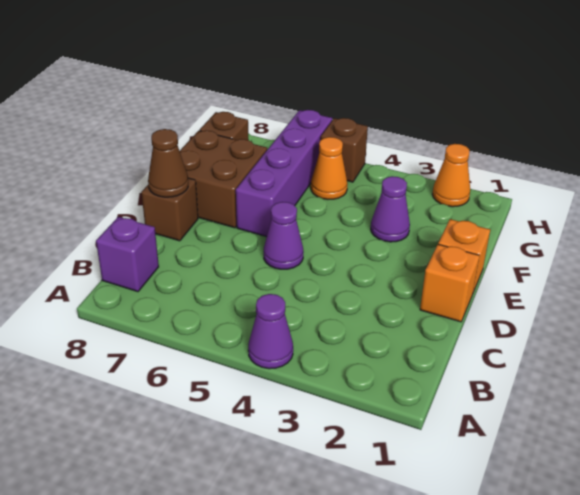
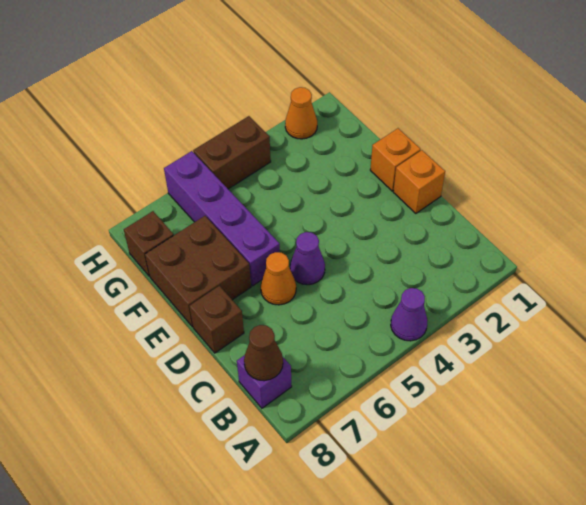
brown 1x1 cone [148,129,188,197] -> brown 1x1 cone moved to [244,325,283,381]
purple 1x1 cone [371,176,410,242] -> none
orange 1x1 cone [311,137,348,199] -> orange 1x1 cone moved to [261,252,296,305]
brown 1x1 brick [321,118,368,182] -> brown 1x2 brick [193,116,271,189]

